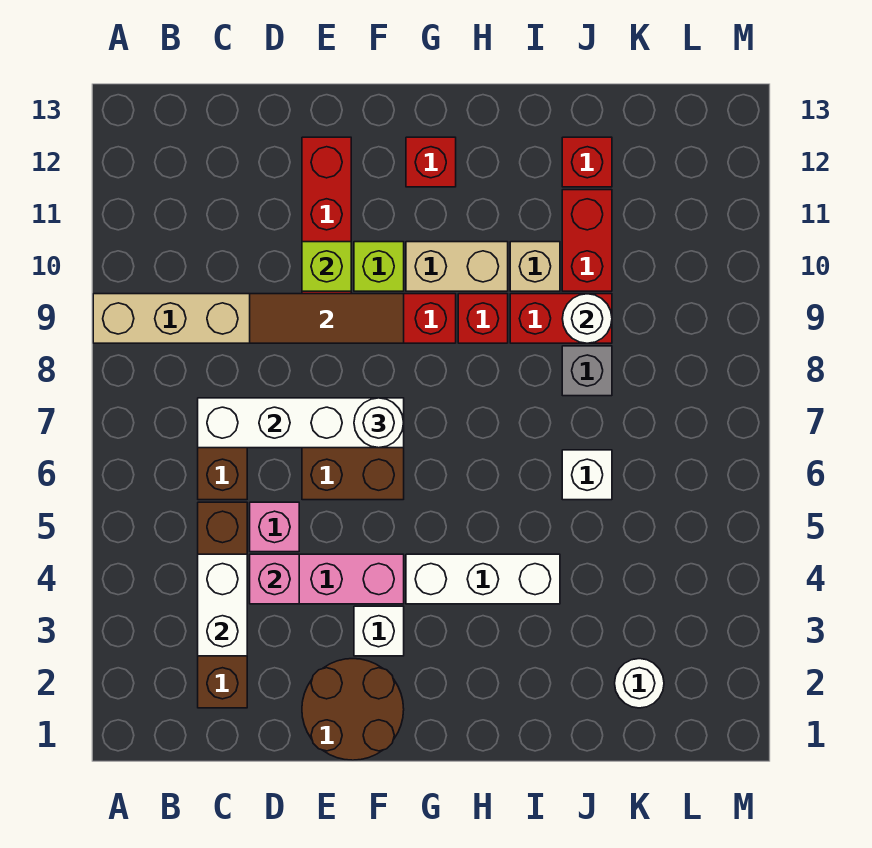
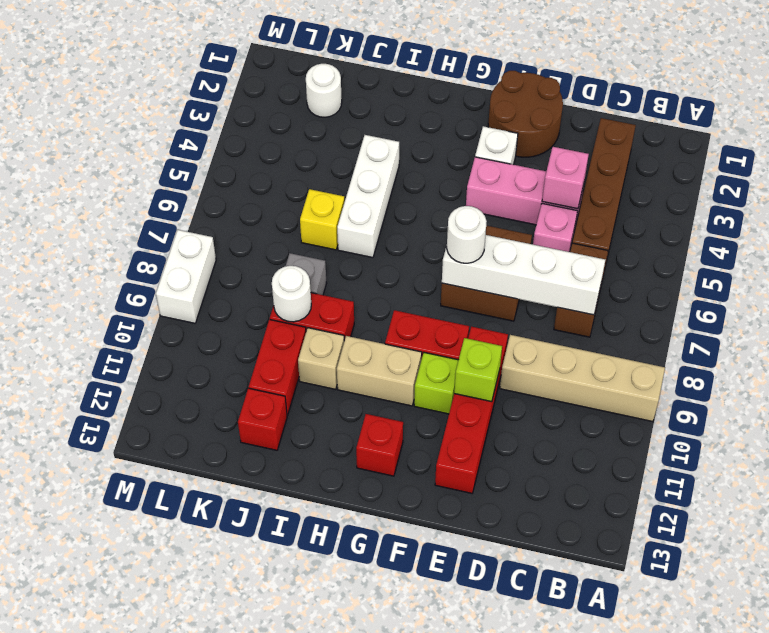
white 1x2 brick [198,554,247,656] -> white 1x2 brick moved to [156,230,216,323]
brown 1x3 tile [250,294,404,343] -> none
white 1x3 brick [406,554,560,604] -> white 1x3 brick turned to [337,135,399,258]
red 1x1 brick [458,294,508,343] -> none
white 1x1 brick [562,450,612,500] -> yellow 1x1 brick [300,189,345,250]

